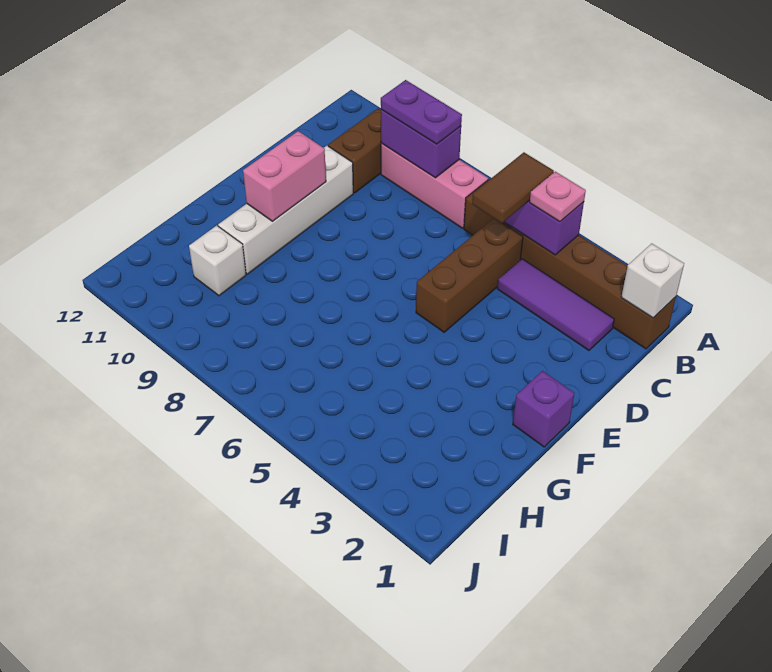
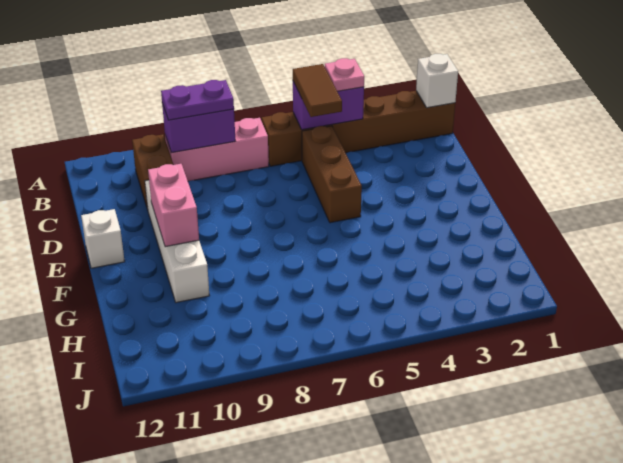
purple 1x3 tile [497,259,614,350] -> none
purple 1x1 brick [513,371,575,447] -> none
white 1x1 brick [189,225,246,296] -> white 1x1 brick moved to [81,209,125,268]

